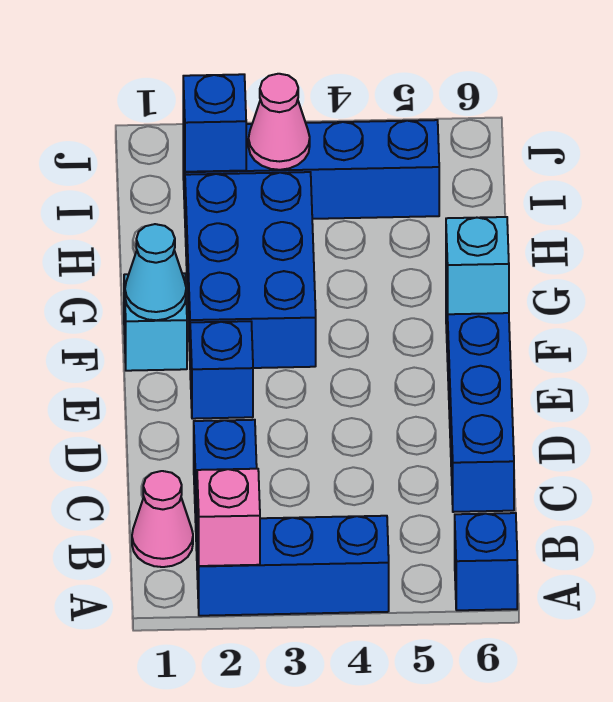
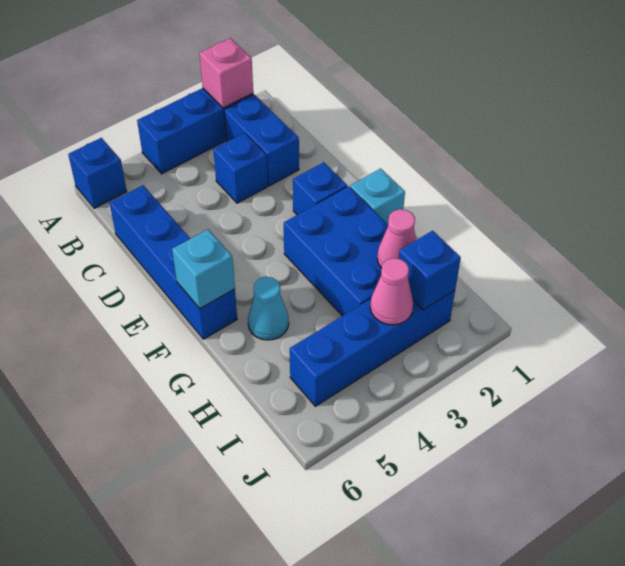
pink 1x1 cone [132,471,193,567] -> pink 1x1 cone moved to [377,209,416,268]
none -> blue 1x1 brick [213,133,268,203]
cyan 1x1 cone [125,224,186,320] -> cyan 1x1 cone moved to [248,277,289,340]

